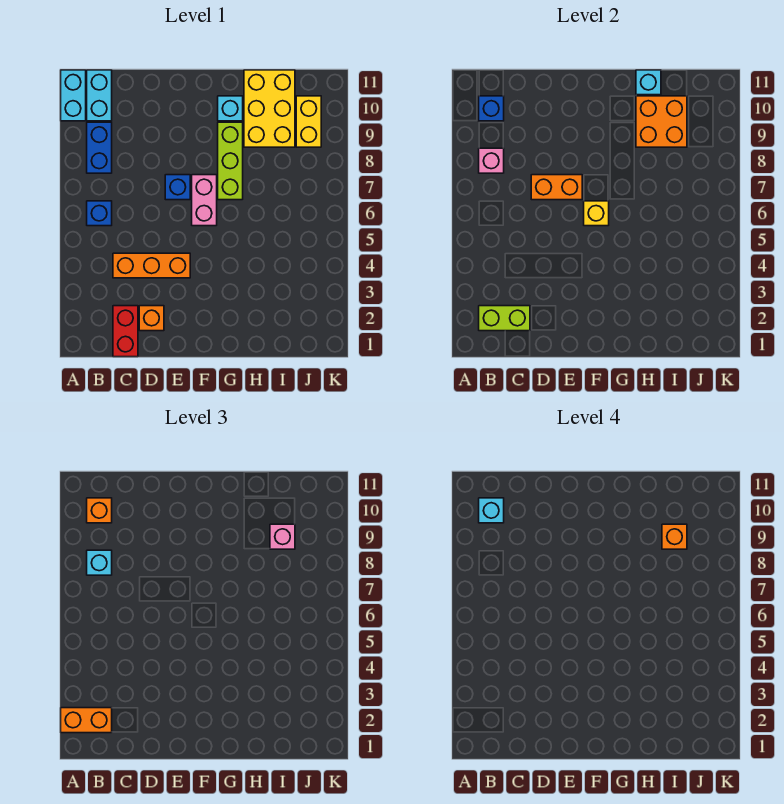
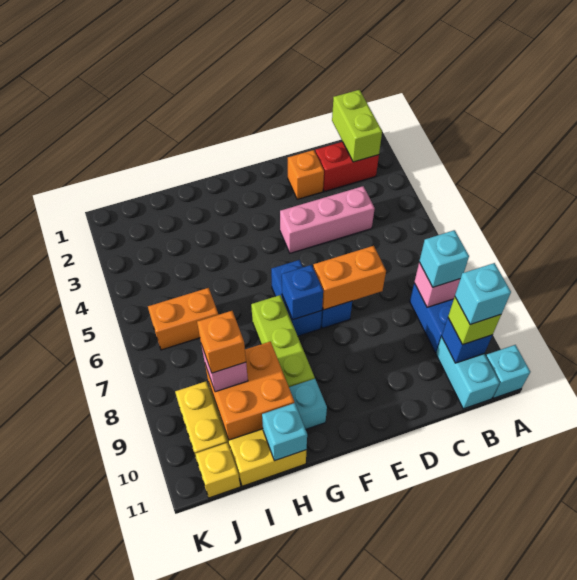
orange 1x2 brick [61,708,112,733] -> orange 1x2 brick moved to [148,288,218,350]
cyan 1x2 brick [61,70,86,121] -> cyan 1x1 brick [486,345,530,398]
lime 1x2 brick [479,306,530,331] -> lime 1x2 brick turned to [332,90,382,162]
blue 1x1 brick [87,201,112,226] -> blue 1x1 brick moved to [282,265,323,320]
orange 1x1 brick [87,498,112,523] -> lime 1x1 brick [448,297,501,345]
red 1x2 brick [113,306,138,357] -> red 1x2 brick turned to [315,142,379,191]
orange 1x3 brick [113,253,190,278] -> pink 1x3 brick [280,186,375,253]
pink 1x2 brick [192,175,217,226] -> blue 1x2 brick [271,260,322,336]
yellow 1x1 brick [584,201,609,226] -> yellow 1x1 brick moved to [195,443,240,498]

